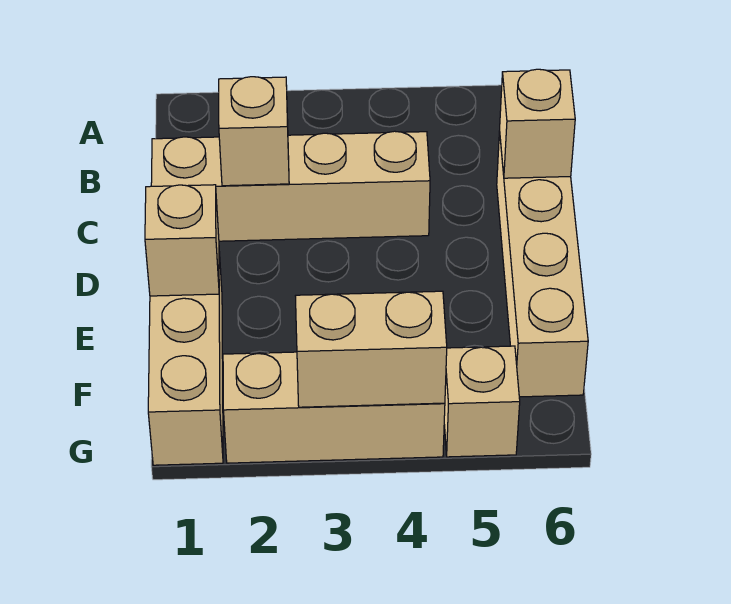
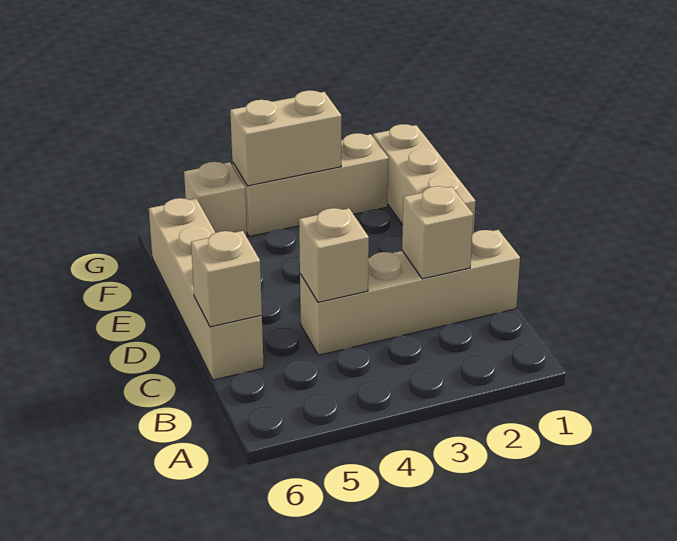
tan 1x1 brick [145,185,219,296] -> tan 1x1 brick moved to [299,208,369,302]

